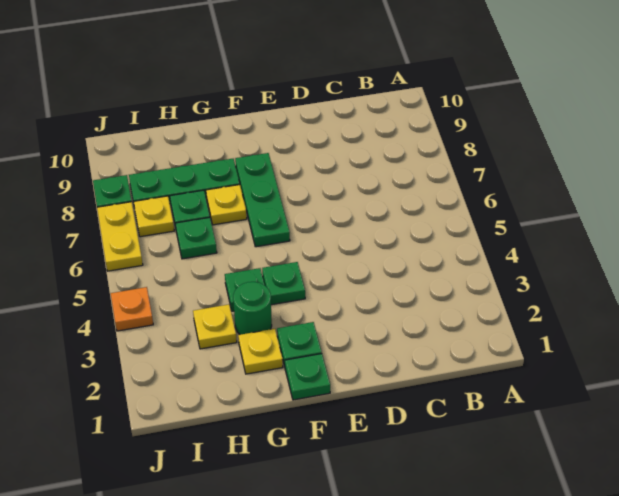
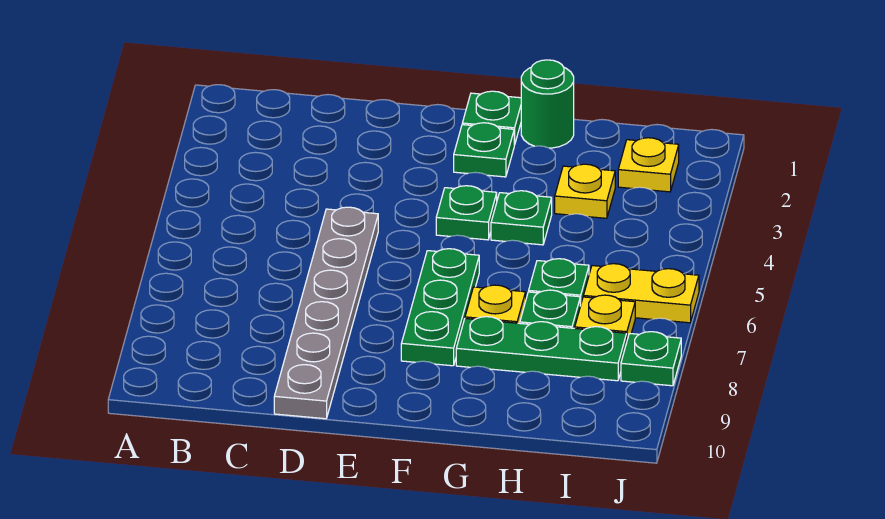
none -> grey 1x6 plate [274,207,378,419]
yellow 1x1 plate [238,329,283,374] -> yellow 1x1 plate moved to [618,138,679,192]
green 1x1 round brick [233,282,272,335] -> green 1x1 round brick moved to [521,60,574,148]
orange 1x1 plate [111,287,153,331] -> none
yellow 1x2 plate [97,202,143,271] -> yellow 1x2 plate turned to [583,264,699,323]

